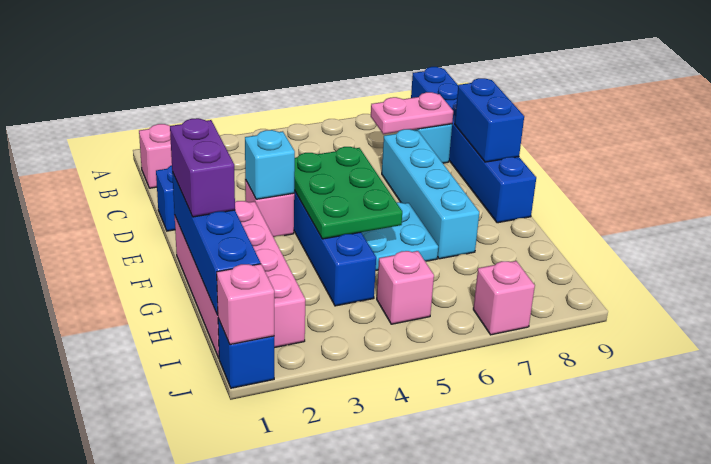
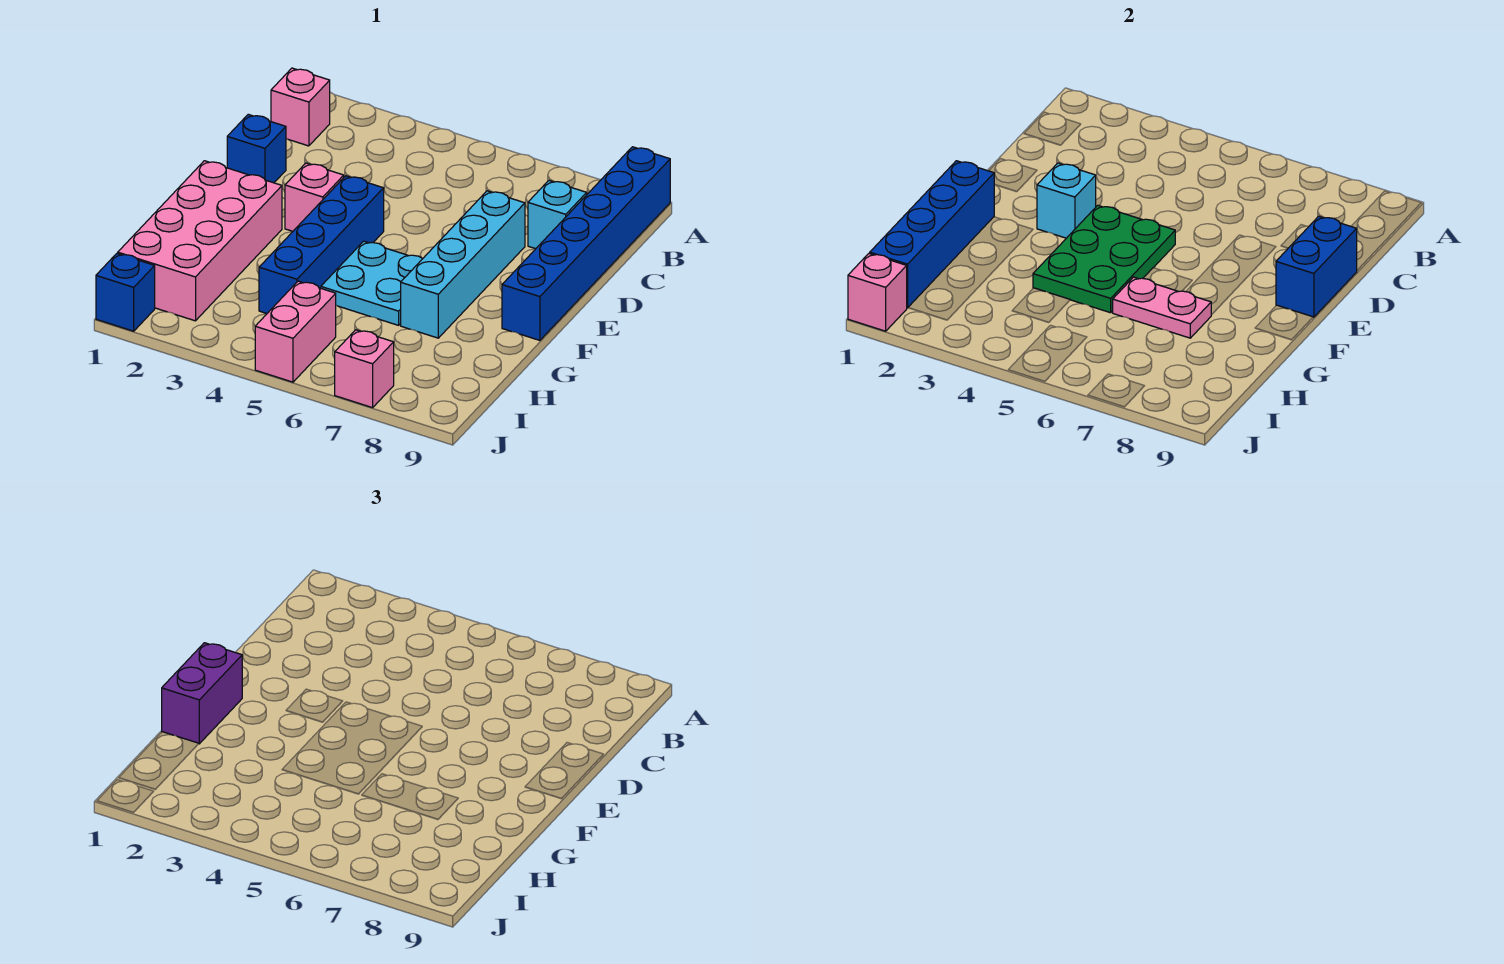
pink 1x2 plate [371,92,453,134] -> pink 1x2 plate moved to [1113,277,1211,338]
pink 1x1 brick [377,251,434,324] -> pink 1x2 brick [255,281,336,382]

